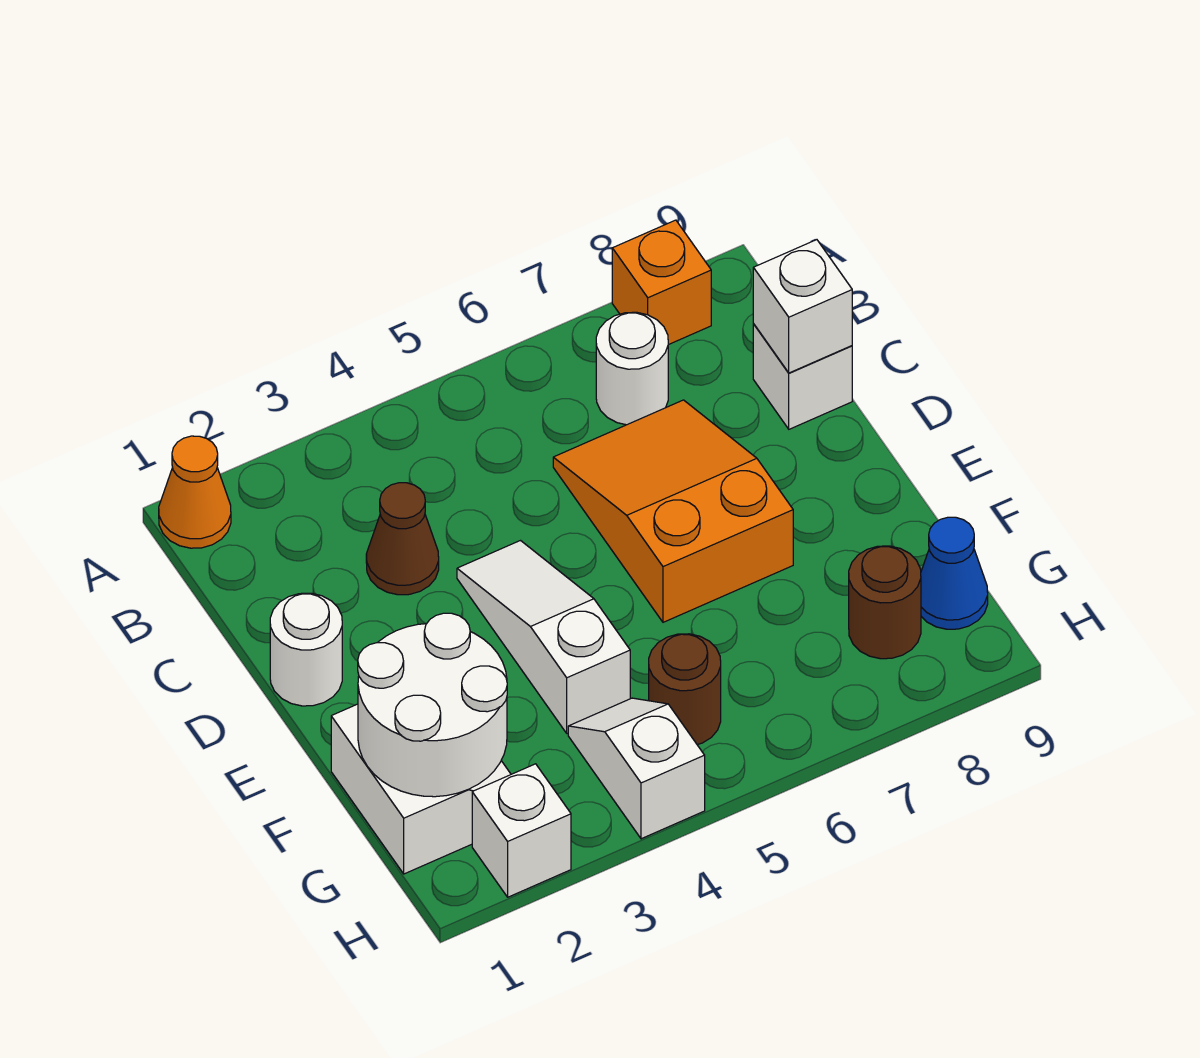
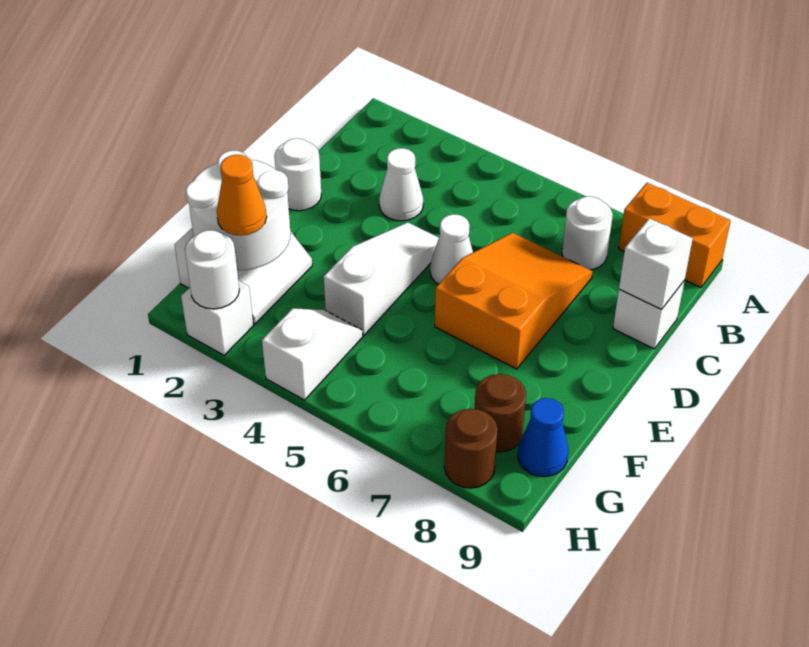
orange 1x1 cone [159,436,231,548] -> orange 1x1 cone moved to [217,155,267,236]
orange 1x1 brick [612,220,711,345] -> orange 1x2 brick [619,183,731,288]
brown 1x1 cone [366,483,439,595] -> white 1x1 cone [379,148,423,221]
none -> white 1x1 cone [430,214,473,284]
brown 1x1 round brick [649,634,721,745] -> brown 1x1 round brick moved to [444,409,498,488]
none -> white 1x1 round brick [185,230,239,309]

